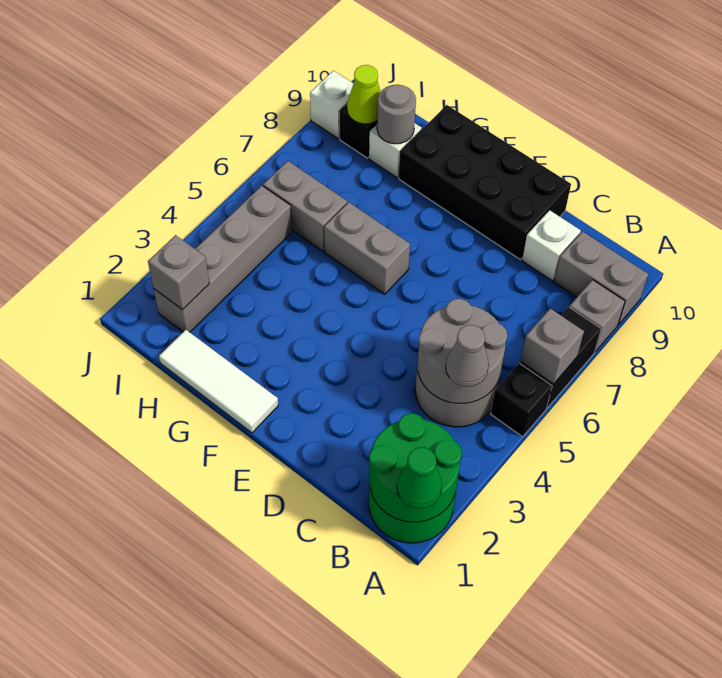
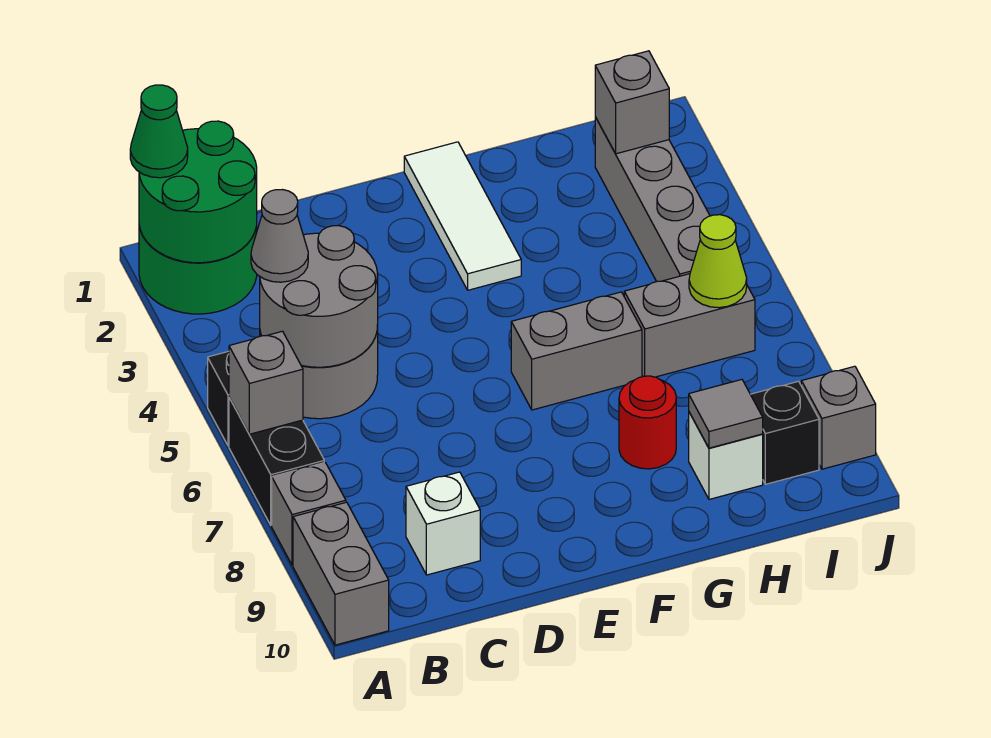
grey 1x2 brick [554,232,648,325] -> grey 1x2 brick turned to [293,502,389,645]
black 2x4 brick [399,105,571,260] -> none
white 1x3 tile [159,330,278,433] -> white 1x3 tile turned to [404,142,521,290]
none -> red 1x1 round brick [619,376,676,469]
grey 1x1 round brick [377,85,416,144] -> grey 1x1 tile [689,380,763,448]
lime 1x1 cone [347,65,381,124] -> lime 1x1 cone moved to [689,215,747,308]
white 1x1 brick [310,71,353,139] -> grey 1x1 brick [801,366,876,469]

